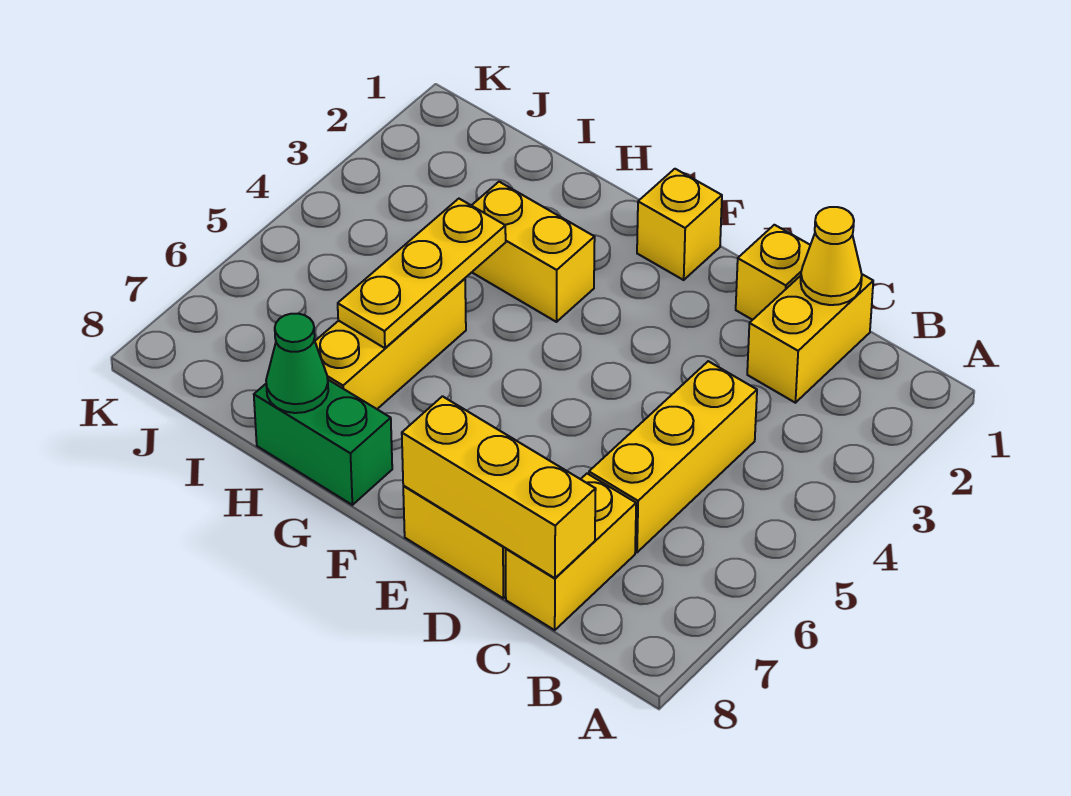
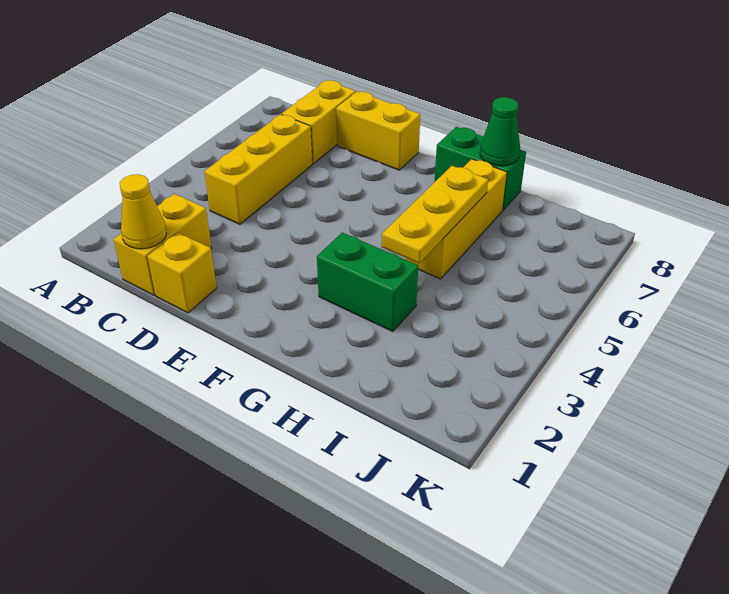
yellow 1x3 brick [402,396,596,578] -> none
yellow 1x1 brick [637,169,722,280] -> none
yellow 1x2 brick [471,182,595,322] -> green 1x2 brick [317,233,418,332]

